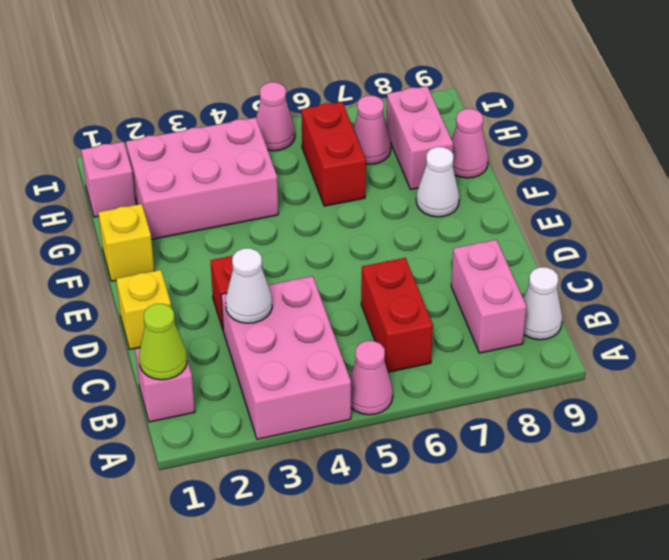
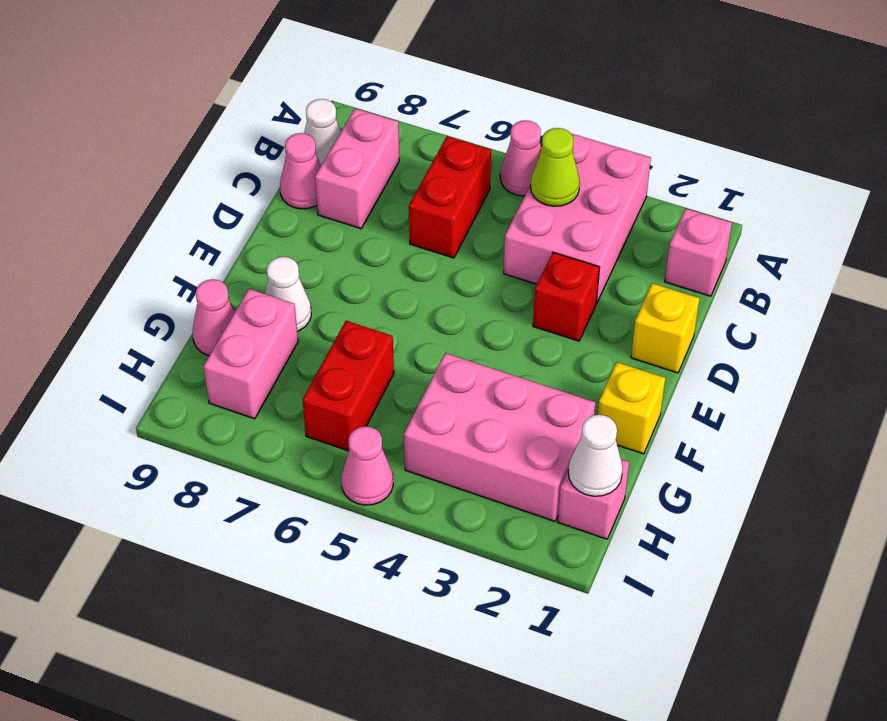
lime 1x1 cone [139,304,187,380] -> lime 1x1 cone moved to [531,128,580,206]
white 1x1 cone [226,248,272,323] -> white 1x1 cone moved to [568,415,623,496]
pink 1x1 cone [353,96,391,164] -> pink 1x1 cone moved to [280,133,321,209]

